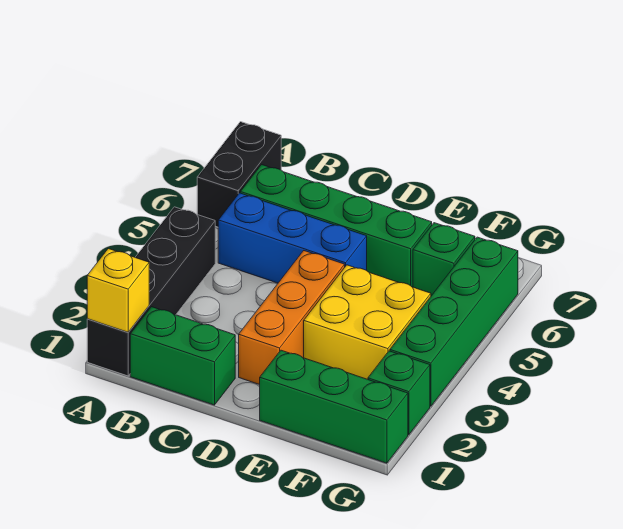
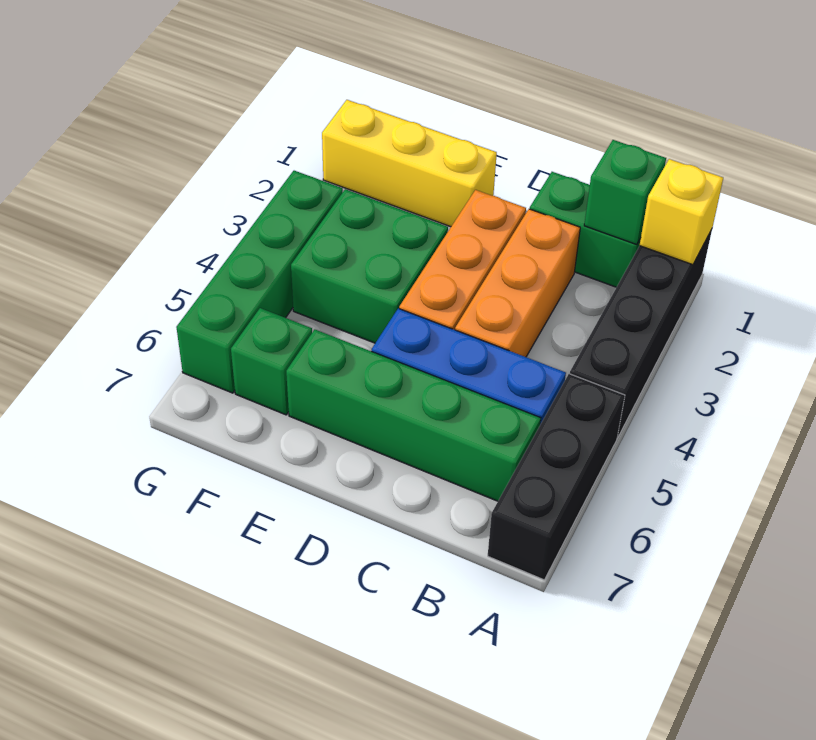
black 1x2 brick [197,122,281,227] -> black 1x3 brick [488,374,625,580]
none -> orange 1x3 brick [455,209,580,357]
green 1x3 brick [260,350,408,463] -> yellow 1x3 brick [322,100,497,227]
yellow 2x2 brick [304,265,431,379] -> green 2x2 brick [291,189,448,343]
green 1x1 brick [368,351,430,435] -> green 1x1 brick moved to [584,140,666,245]

